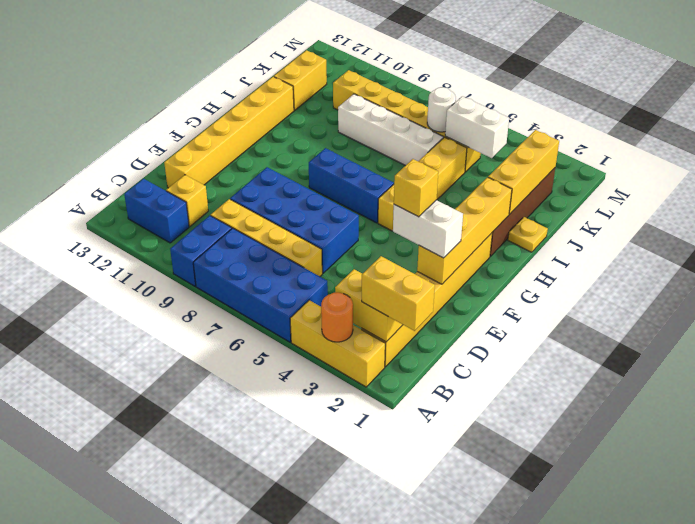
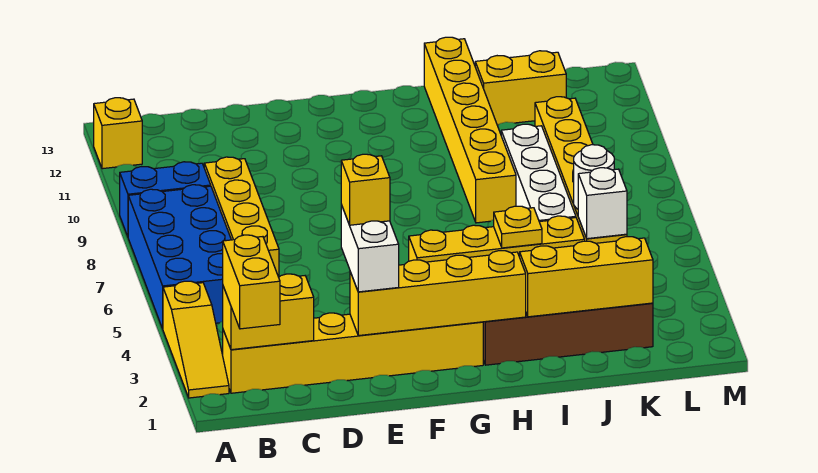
yellow 1x3 brick [290,300,385,387] -> yellow 1x3 slope [163,281,229,398]
orange 1x1 round brick [321,292,353,342] -> none
yellow 1x2 brick [335,269,403,342] -> yellow 1x2 brick turned to [223,274,314,350]
blue 1x2 brick [124,179,189,243] -> none
yellow 1x1 brick [166,175,208,226] -> yellow 1x1 brick moved to [94,98,142,169]
blue 2x4 brick [230,167,359,273] -> none
yellow 1x6 brick [164,77,294,188] -> yellow 1x6 brick turned to [424,37,516,223]
blue 1x3 brick [309,148,394,223] -> none
yellow 1x1 plate [508,217,548,252] -> yellow 1x1 plate moved to [494,206,542,248]
white 1x2 brick [445,96,509,158] -> white 1x1 brick [578,168,627,239]

